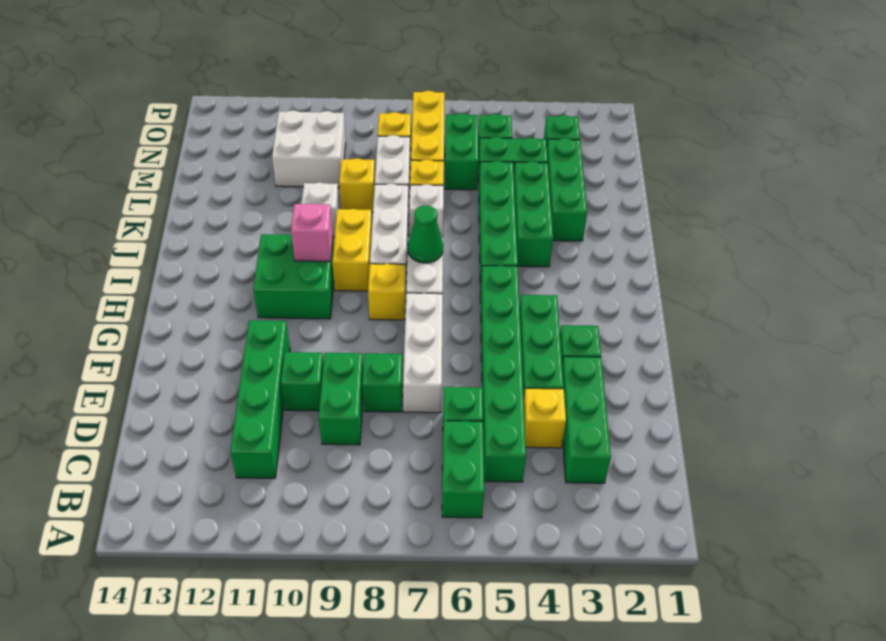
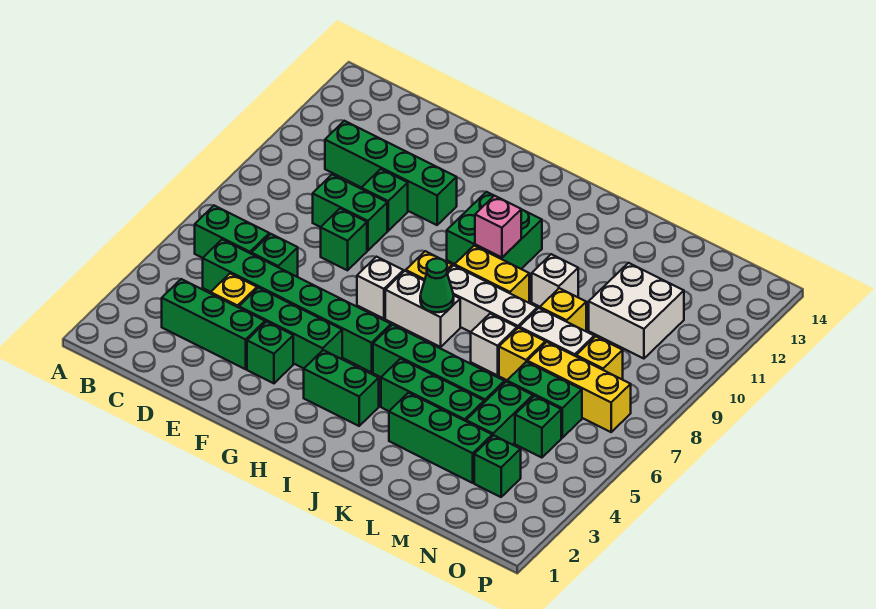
white 1x3 brick [403,293,443,413] -> white 1x1 brick [357,257,403,319]
none -> green 1x2 brick [304,350,379,426]

